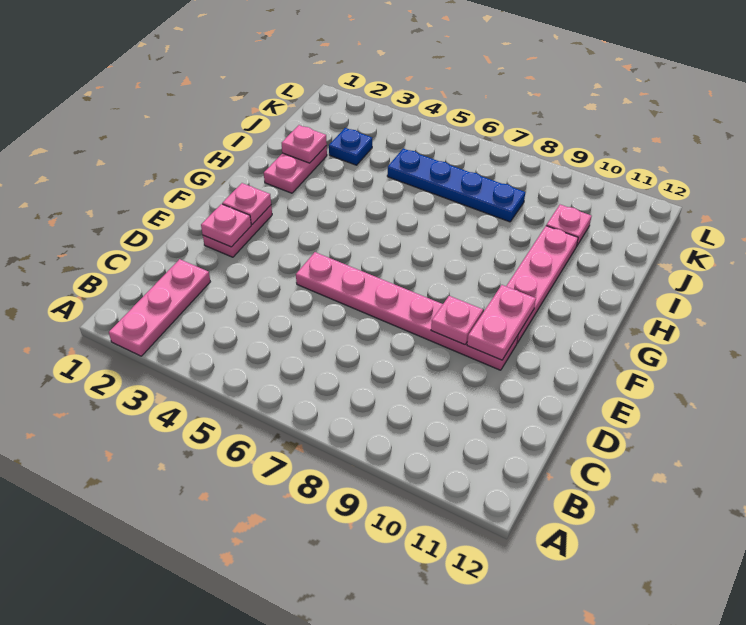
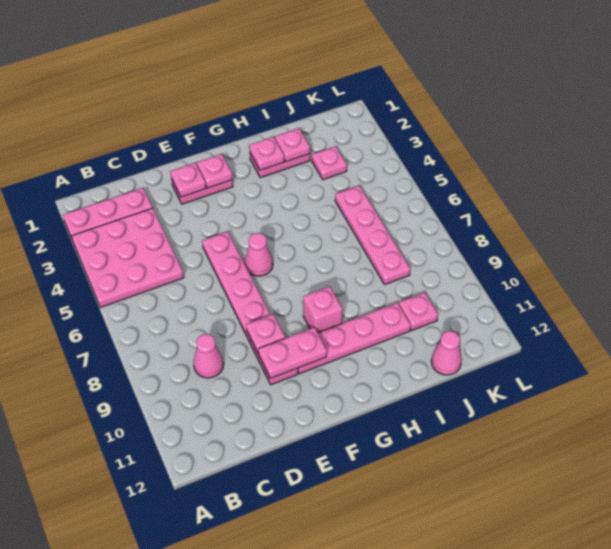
none -> pink 3x3 plate [72,208,184,308]
none -> pink 1x1 cone [193,334,224,378]
none -> pink 1x1 cone [245,233,273,276]
none -> pink 1x1 brick [303,286,343,333]
none -> pink 1x1 plate [249,137,284,170]
blue 1x1 plate [329,128,372,165] -> pink 1x1 plate [312,146,347,180]
blue 1x4 plate [387,149,525,222] -> pink 1x4 plate [335,186,410,285]
none -> pink 1x1 cone [431,331,462,375]

